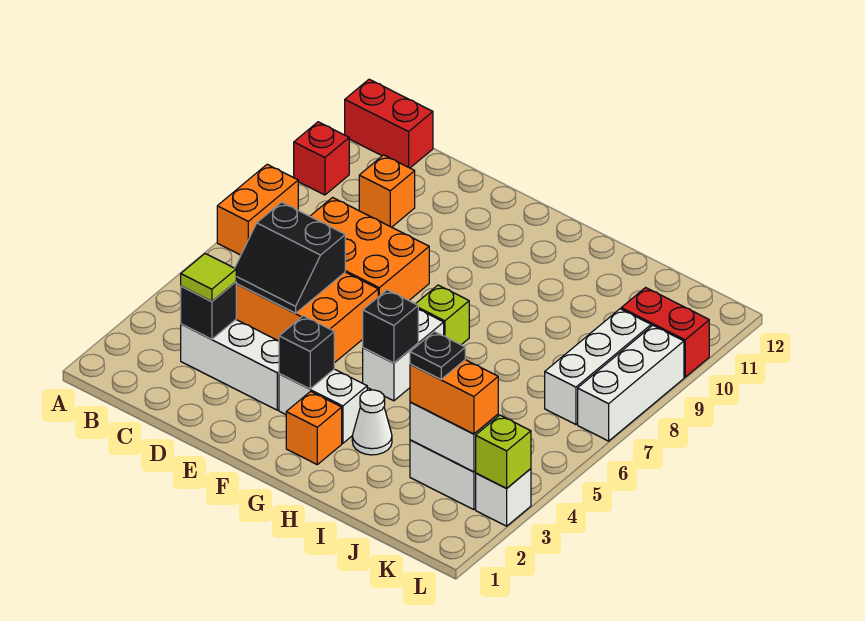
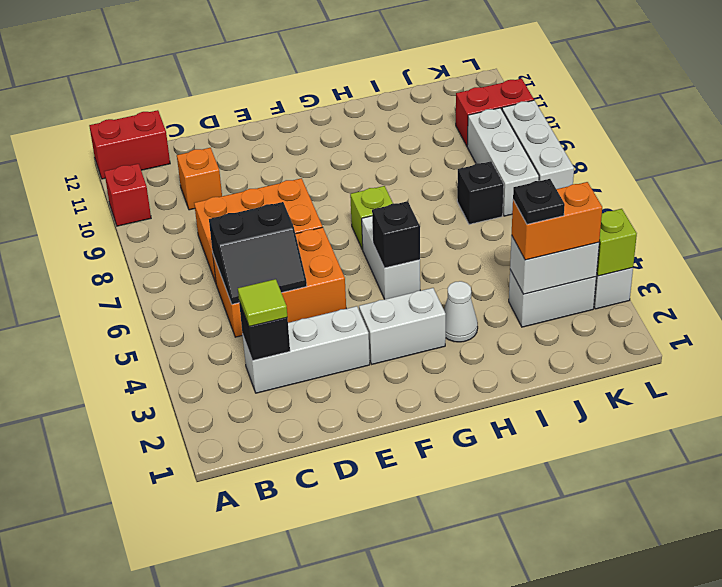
orange 1x2 brick [217,164,298,255] -> none
black 1x1 brick [279,316,334,389] -> black 1x1 brick moved to [457,161,504,224]
orange 1x1 brick [286,391,342,465] -> none

